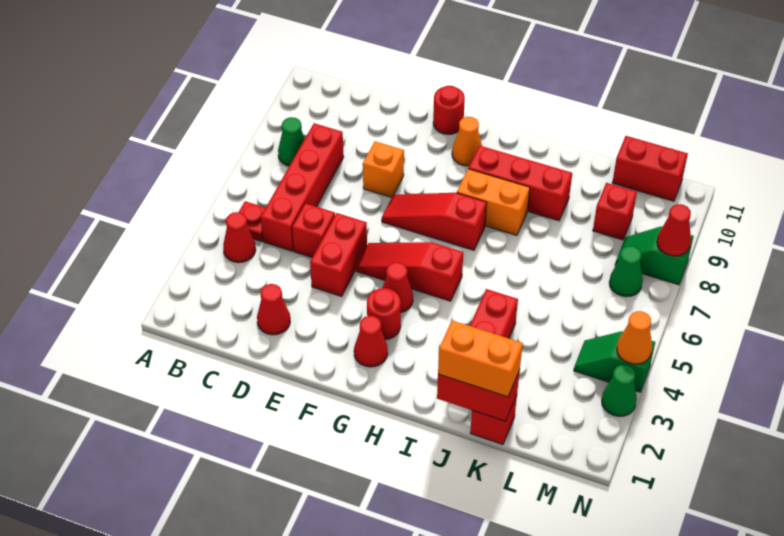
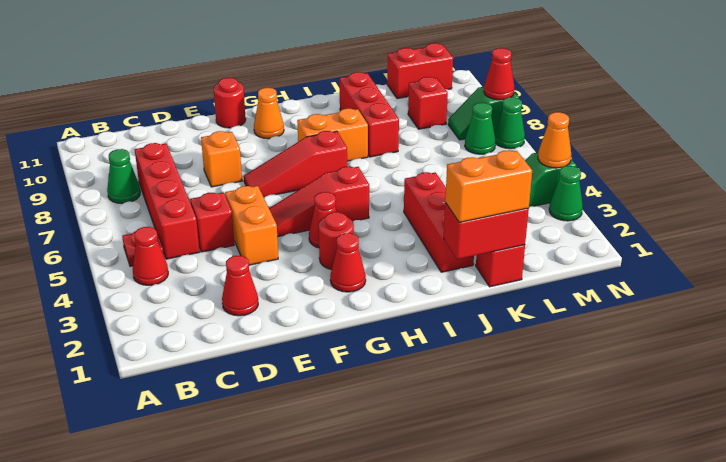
red 1x2 brick [310,213,367,296] -> orange 1x2 brick [225,186,278,265]
red 1x3 brick [468,146,572,221] -> red 1x3 brick turned to [340,72,399,157]
none -> green 1x1 cone [494,97,525,149]

